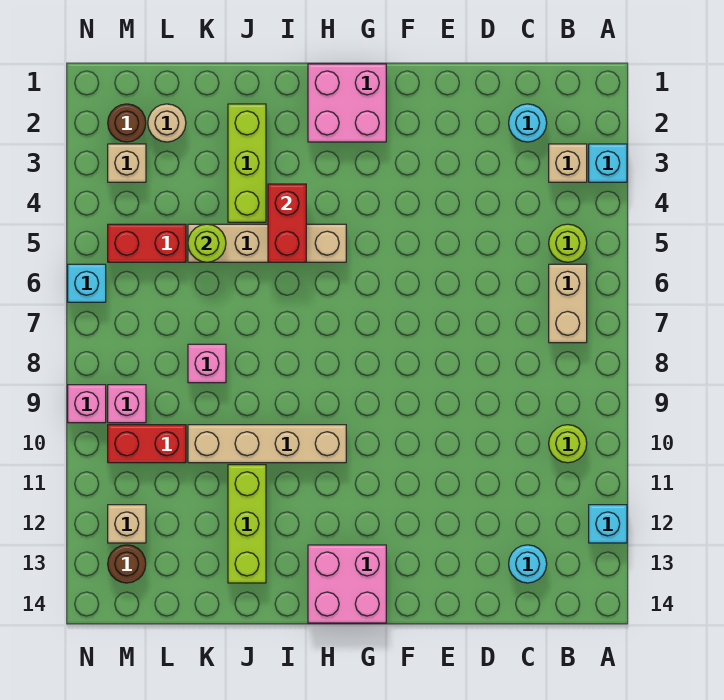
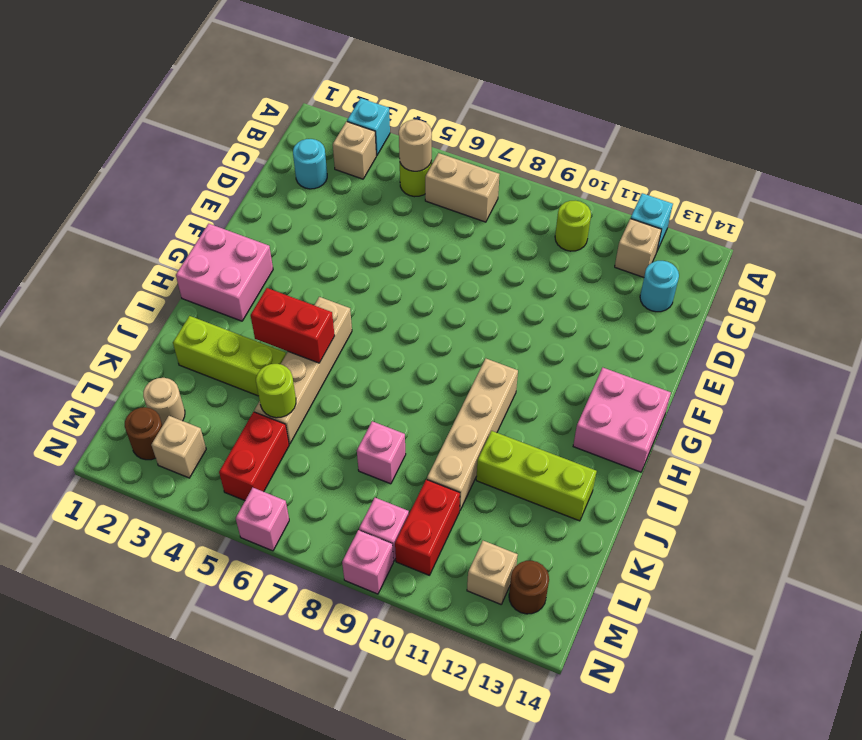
none -> tan 1x1 round brick [399,120,432,171]
none -> tan 1x1 brick [615,219,662,277]
cyan 1x1 brick [68,264,106,302] -> pink 1x1 brick [236,487,289,551]

